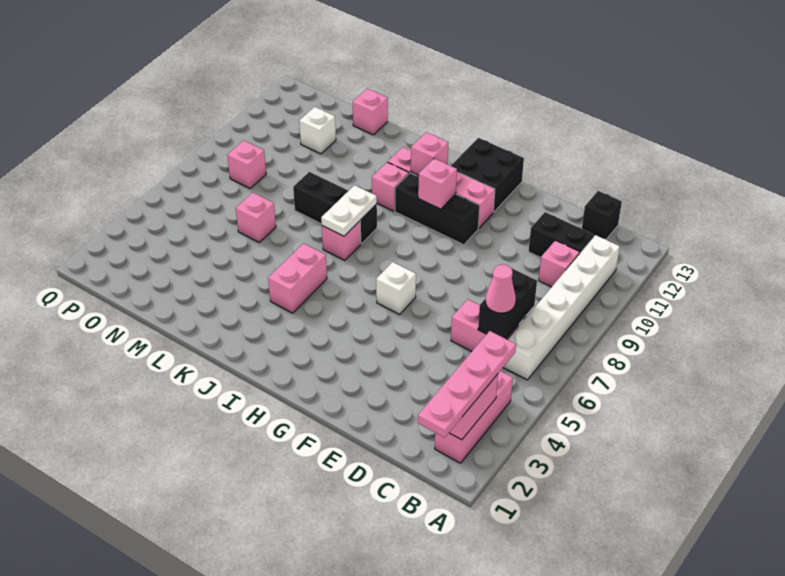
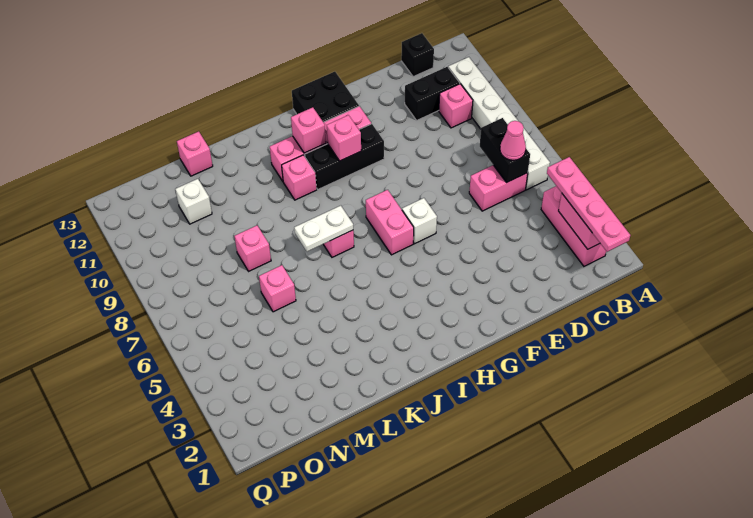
pink 1x2 brick [268,243,327,313] -> pink 1x2 brick moved to [366,190,414,255]
white 1x2 plate [321,185,377,236] -> white 1x2 plate turned to [294,206,353,252]
black 1x3 brick [293,172,377,244] -> none
pink 1x1 brick [227,140,266,188] -> pink 1x1 brick moved to [234,225,271,271]

